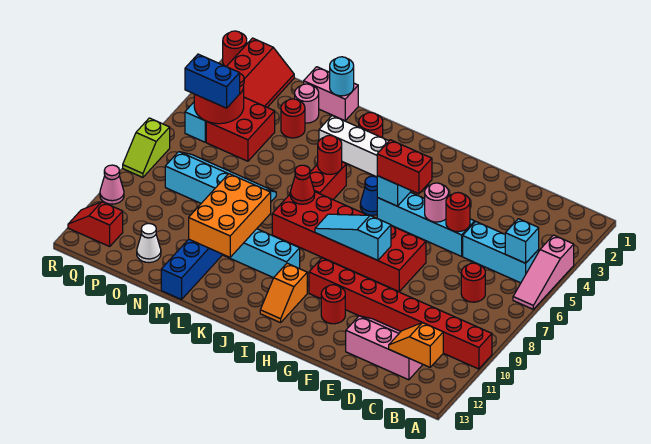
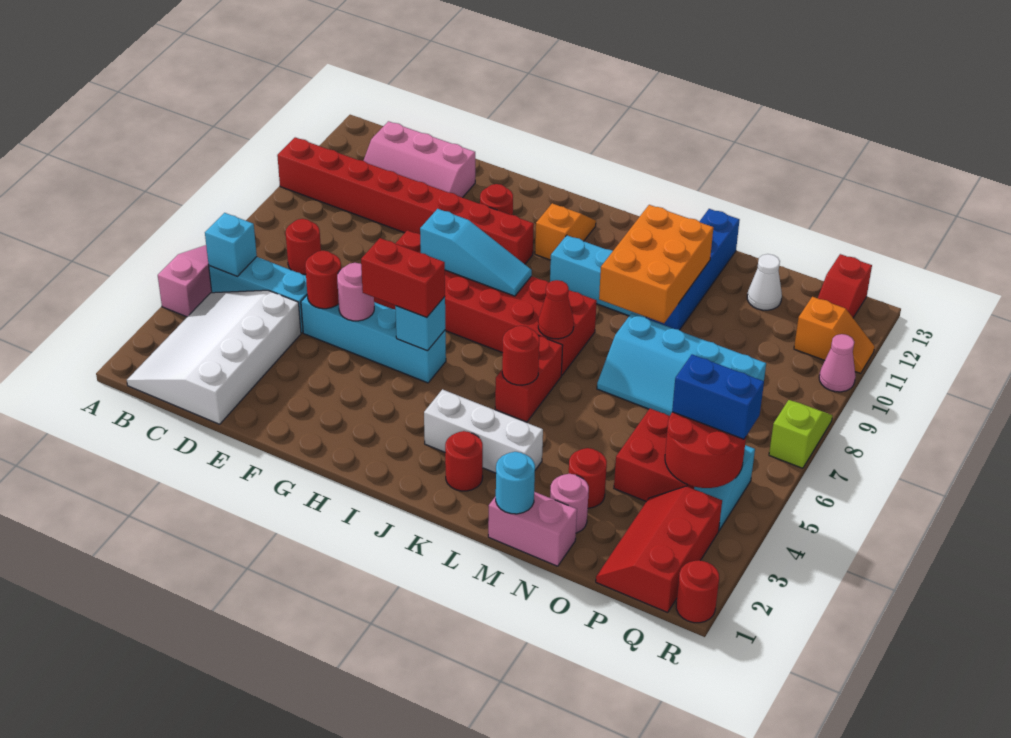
none -> white 3x4 slope [127,290,301,424]
orange 1x2 slope [389,323,443,367] -> orange 1x2 slope moved to [794,297,875,373]
blue 1x1 cone [360,176,377,215] -> none
red 1x2 slope [68,202,123,246] -> red 1x2 slope turned to [818,254,872,318]

